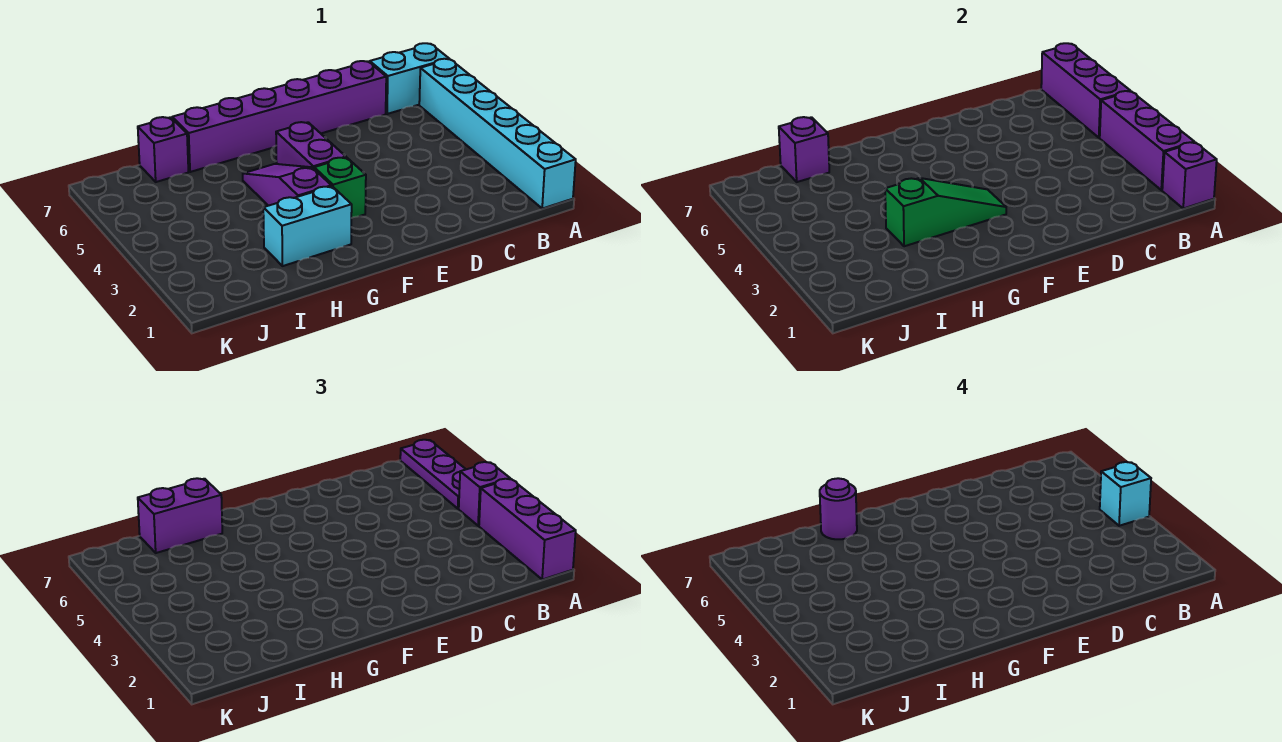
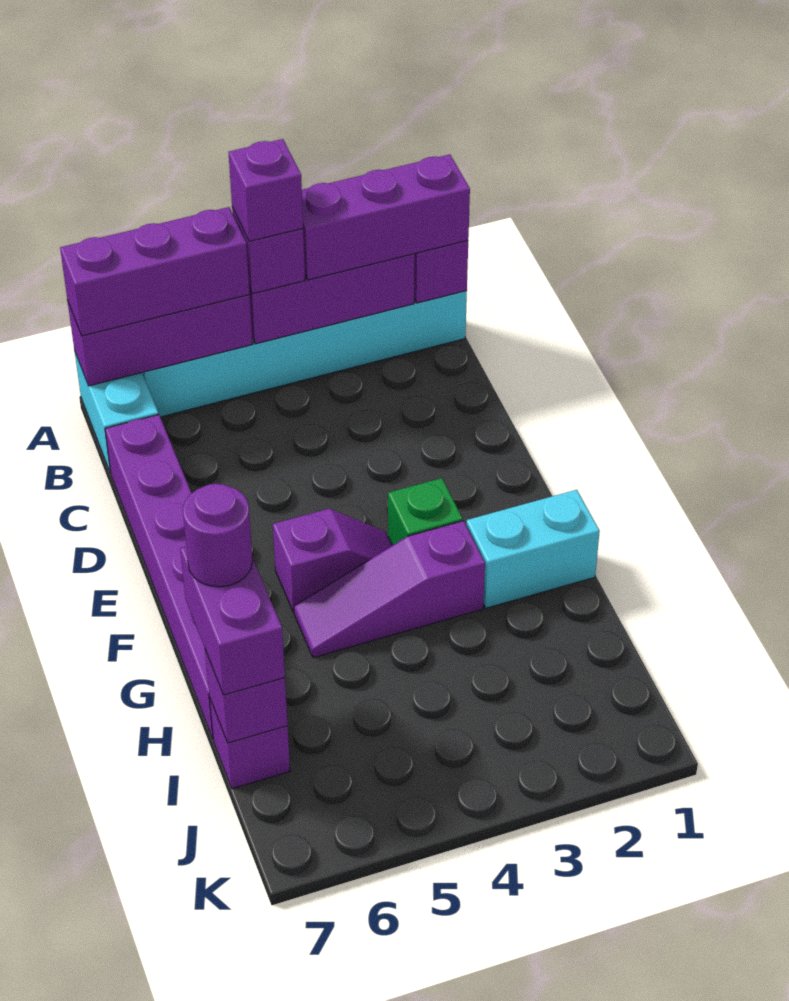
cyan 1x1 brick [1100,462,1151,526] -> purple 1x1 brick [228,139,303,241]
purple 1x3 plate [400,440,466,509] -> purple 1x3 brick [60,207,250,336]
green 1x3 slope [885,178,1006,246] -> none
purple 1x2 brick [276,122,346,169] -> purple 1x2 slope [273,509,392,612]
cyan 1x2 brick [263,186,352,266] -> cyan 1x2 brick turned to [466,490,600,608]

